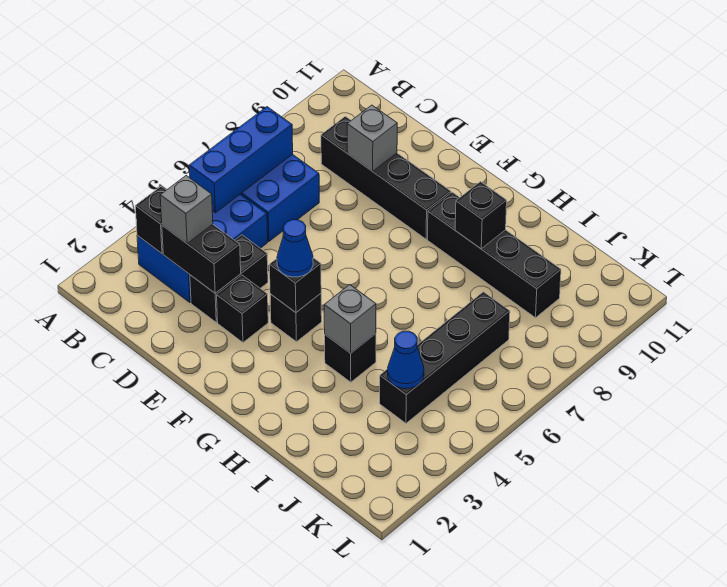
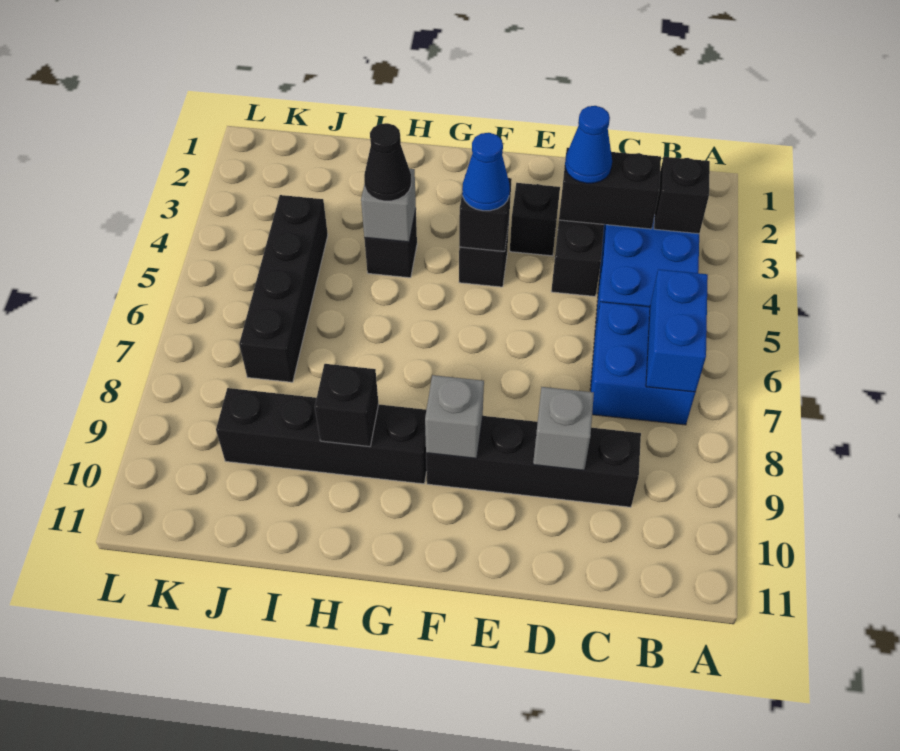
blue 1x3 brick [189,107,293,213] -> blue 1x2 brick [646,269,708,392]
grey 1x1 brick [160,176,213,243] -> grey 1x1 brick moved to [425,375,484,458]
none -> black 1x1 cone [364,123,411,201]
blue 1x1 cone [388,331,424,389] -> blue 1x1 cone moved to [565,106,612,183]

